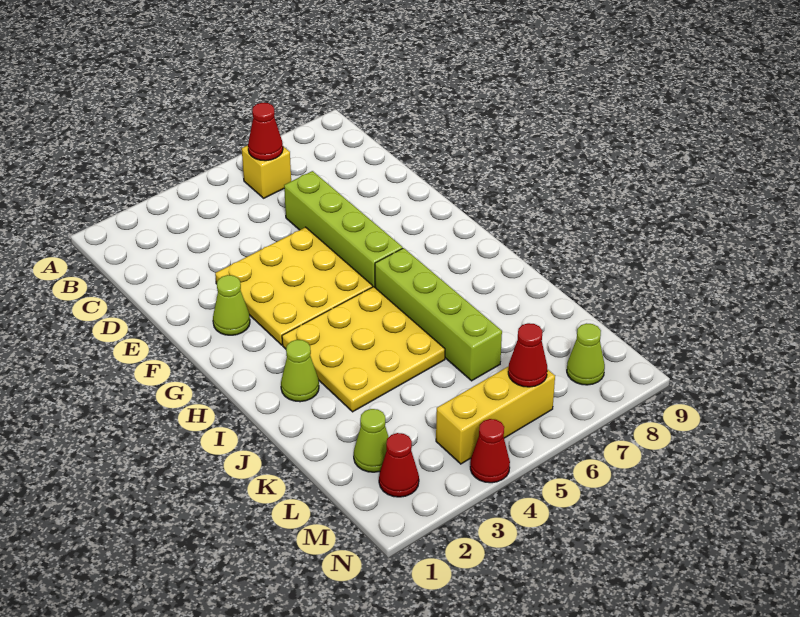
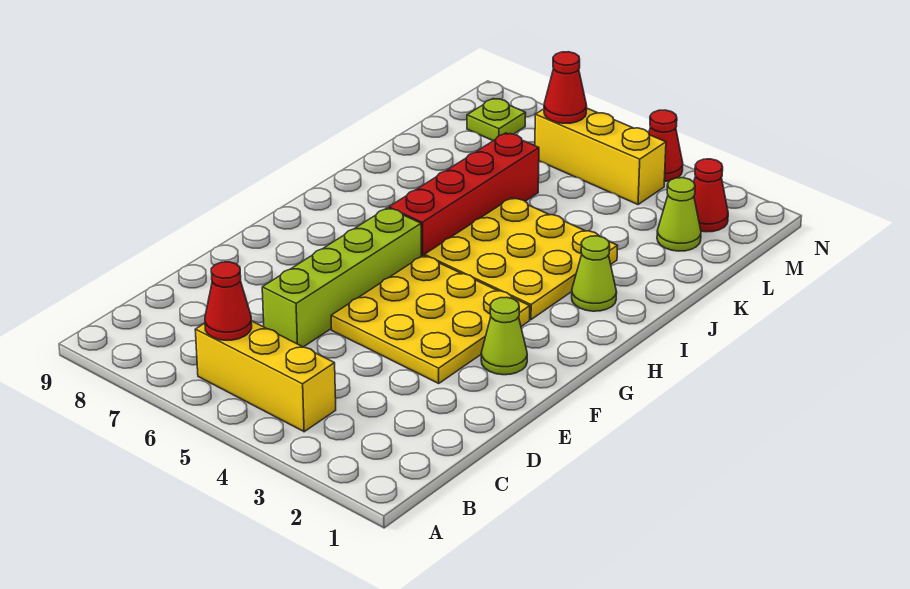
yellow 1x1 brick [242,145,291,198] -> yellow 1x3 brick [195,321,336,432]
lime 1x4 brick [375,248,502,381] -> red 1x4 brick [389,133,539,256]
lime 1x1 cone [567,323,605,385] -> lime 1x1 plate [467,99,526,141]

